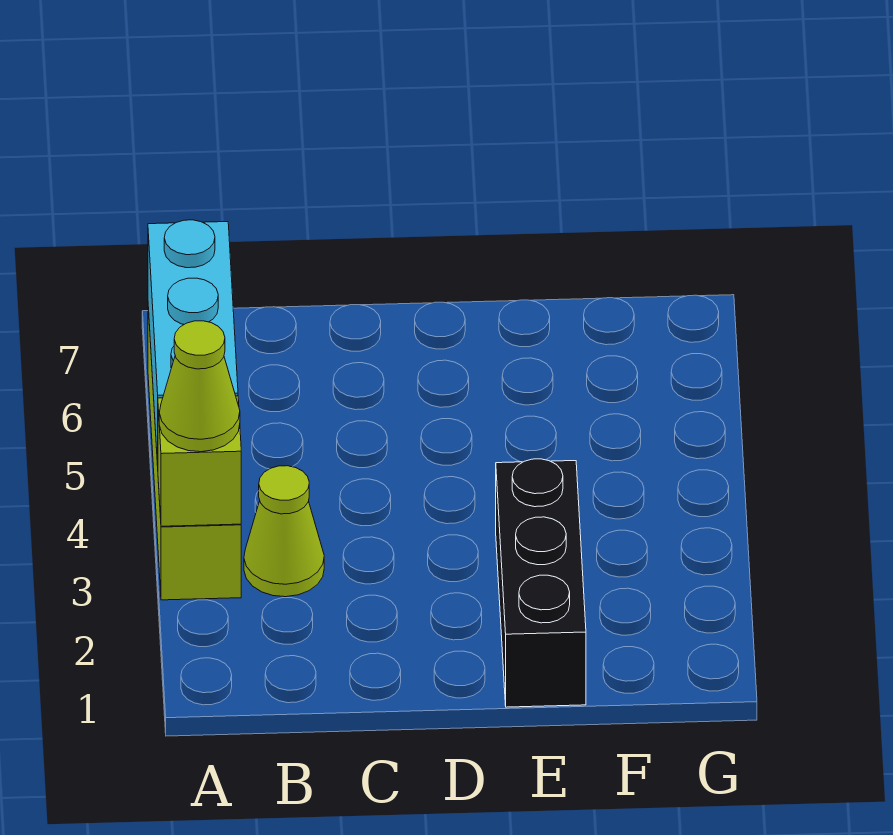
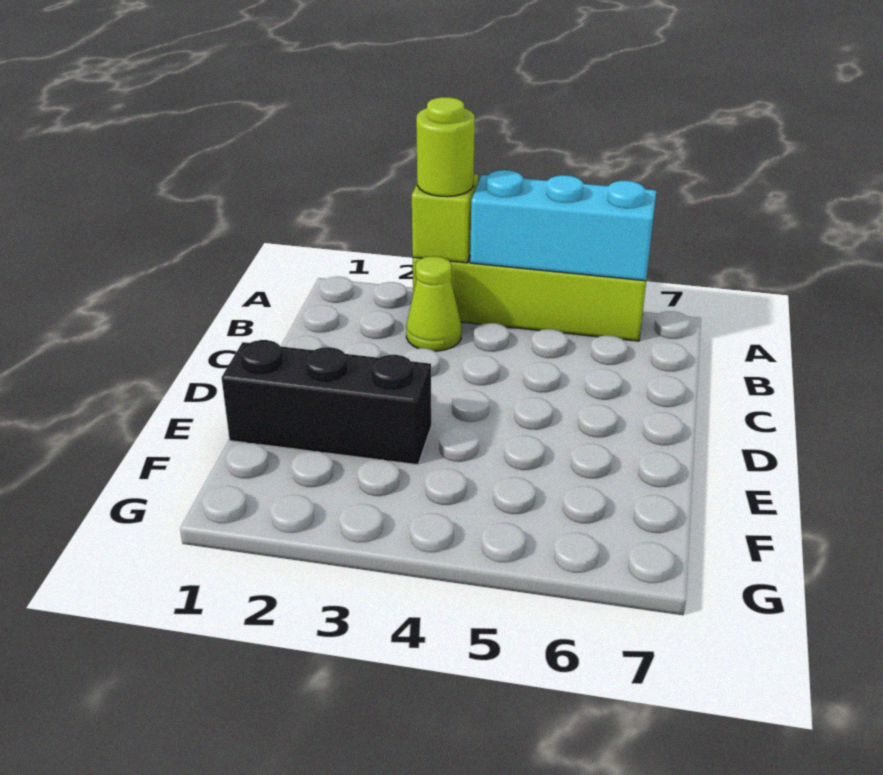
lime 1x1 cone [159,321,240,452] -> lime 1x1 round brick [416,97,475,197]

